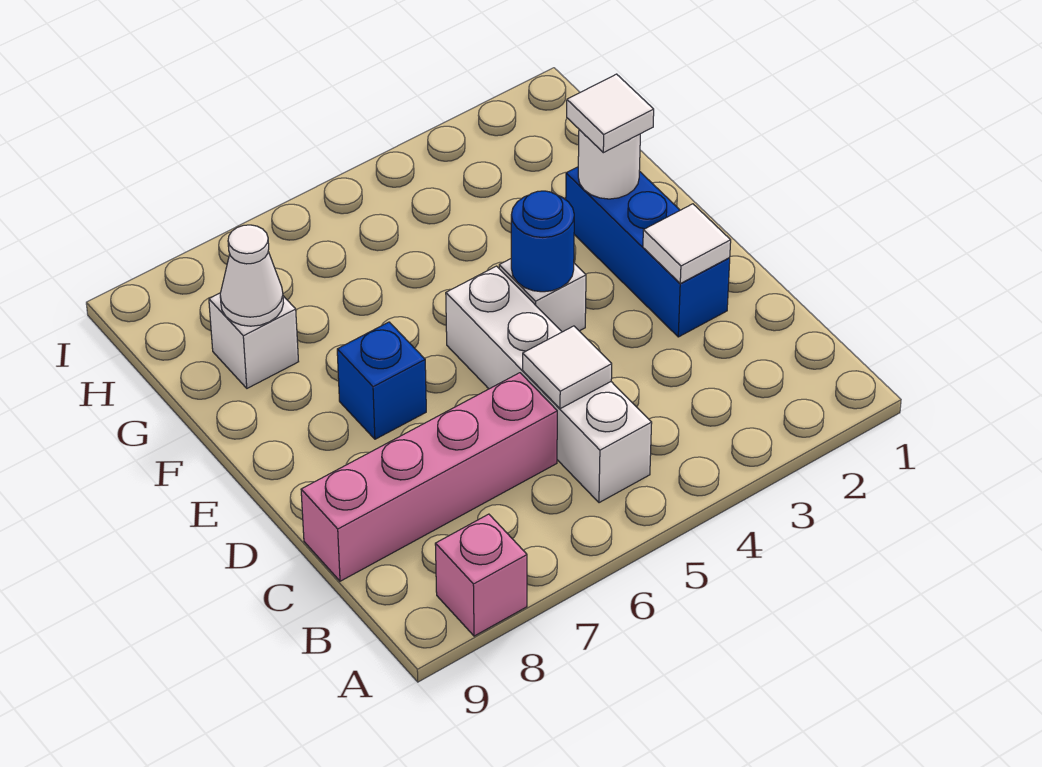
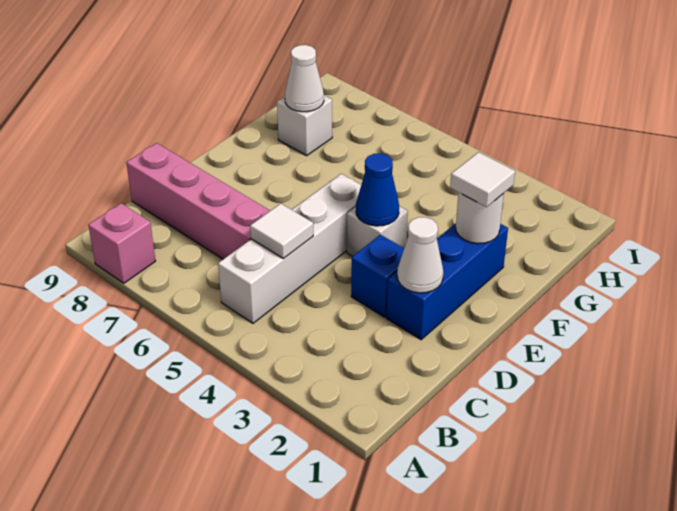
white 1x1 tile [643,204,731,283] -> white 1x1 cone [397,217,443,293]
blue 1x1 round brick [511,191,574,292] -> blue 1x1 cone [356,153,399,226]
blue 1x1 brick [337,322,426,439] -> blue 1x1 brick moved to [351,235,404,317]

